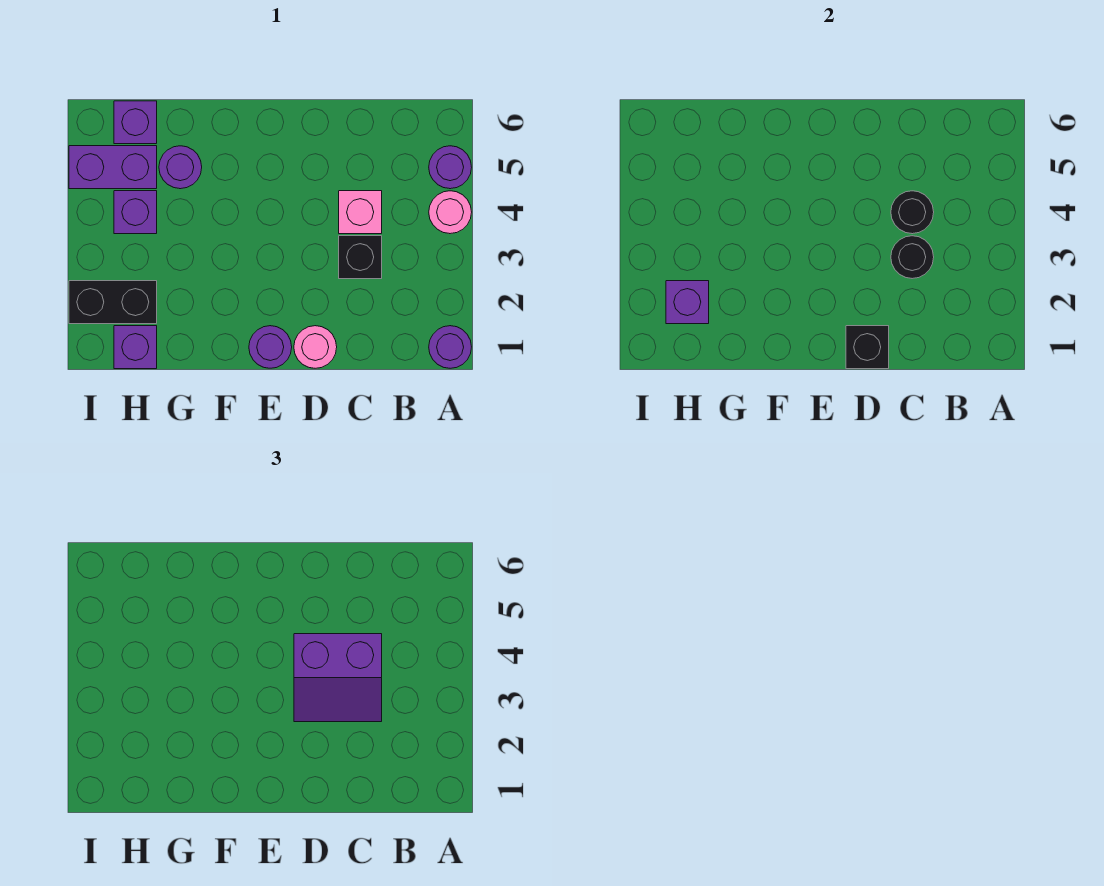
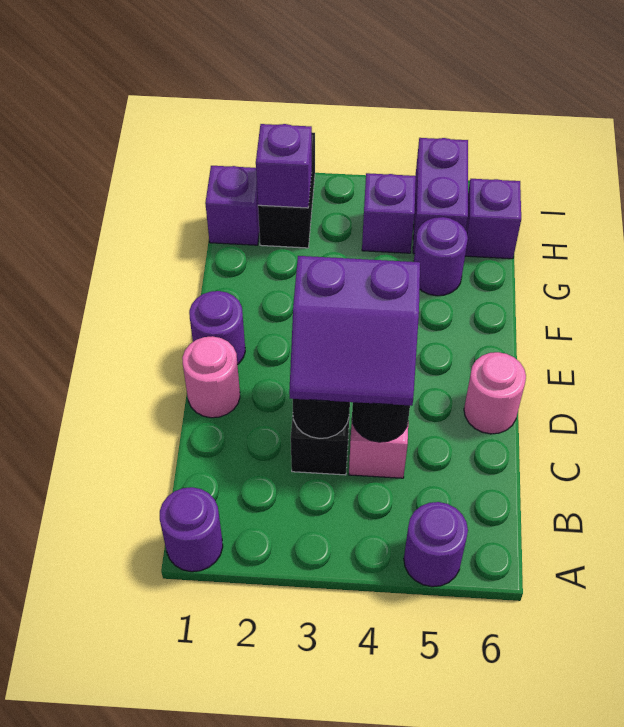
pink 1x1 round brick [429,191,472,234] -> pink 1x1 round brick moved to [464,352,526,434]
purple 2x2 slope [294,634,382,722] -> purple 2x2 slope turned to [289,256,420,406]
black 1x1 brick [846,326,889,369] -> none

